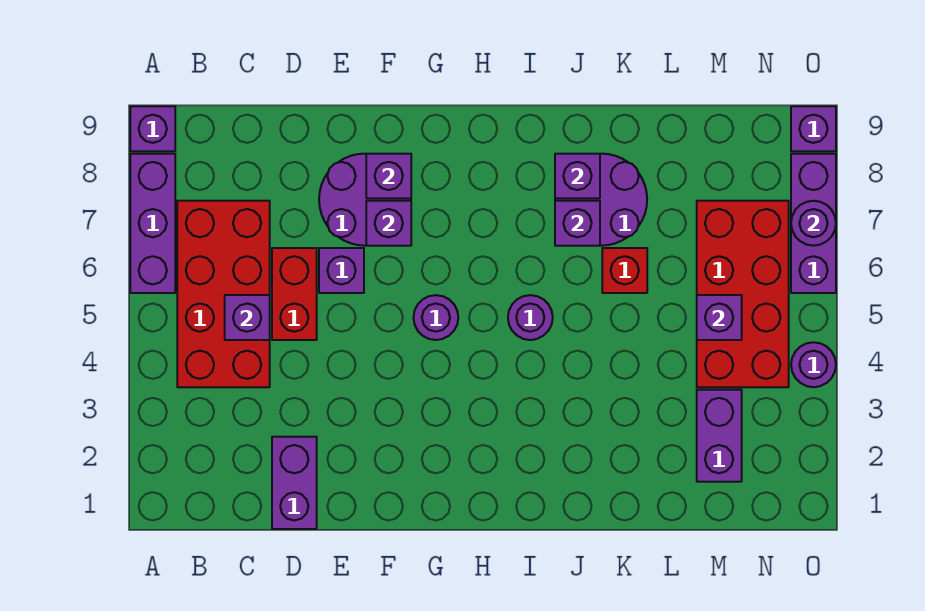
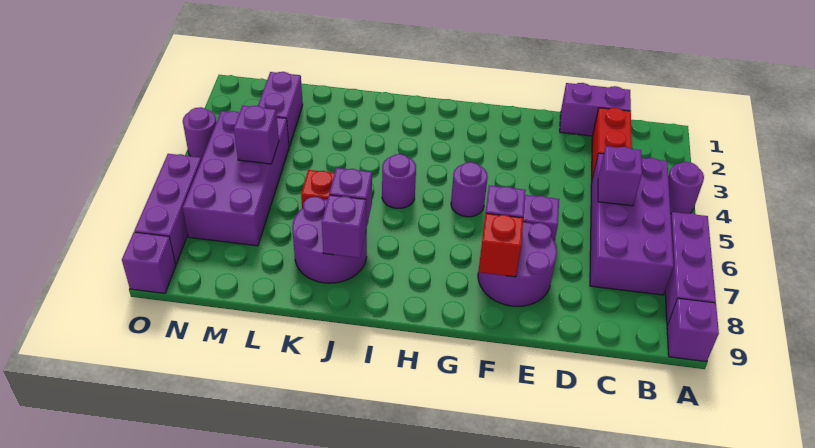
red 2x4 brick [177,201,270,387] -> purple 2x4 brick [590,153,674,295]
purple 1x2 brick [272,437,317,529] -> purple 1x2 brick turned to [560,83,631,136]
red 1x2 brick [272,248,317,340] -> red 1x2 brick moved to [592,108,632,178]
purple 1x1 brick [366,154,411,198] -> red 1x1 brick [479,213,523,277]
red 2x4 brick [697,201,789,387] -> purple 2x4 brick [183,111,289,246]
purple 1x1 round brick [791,201,836,246] -> purple 1x1 round brick moved to [668,162,704,214]

